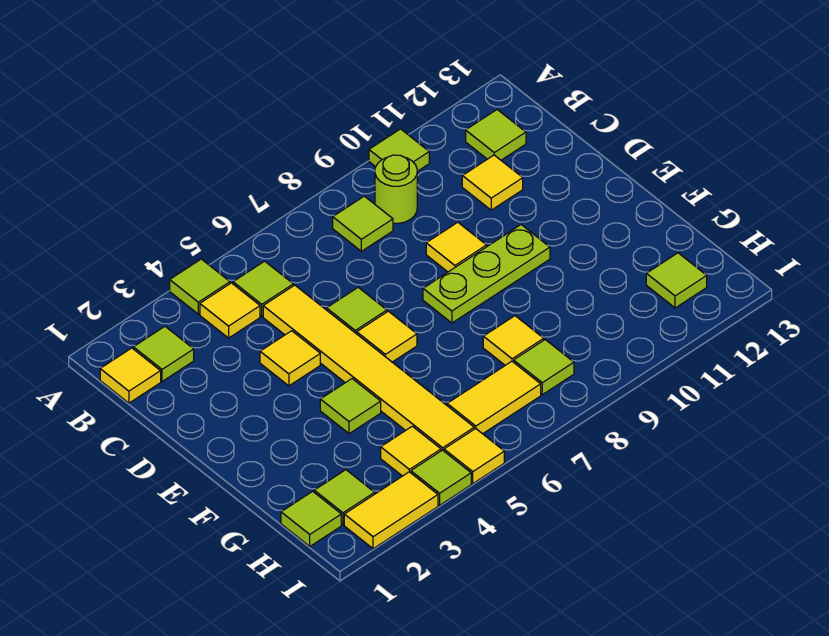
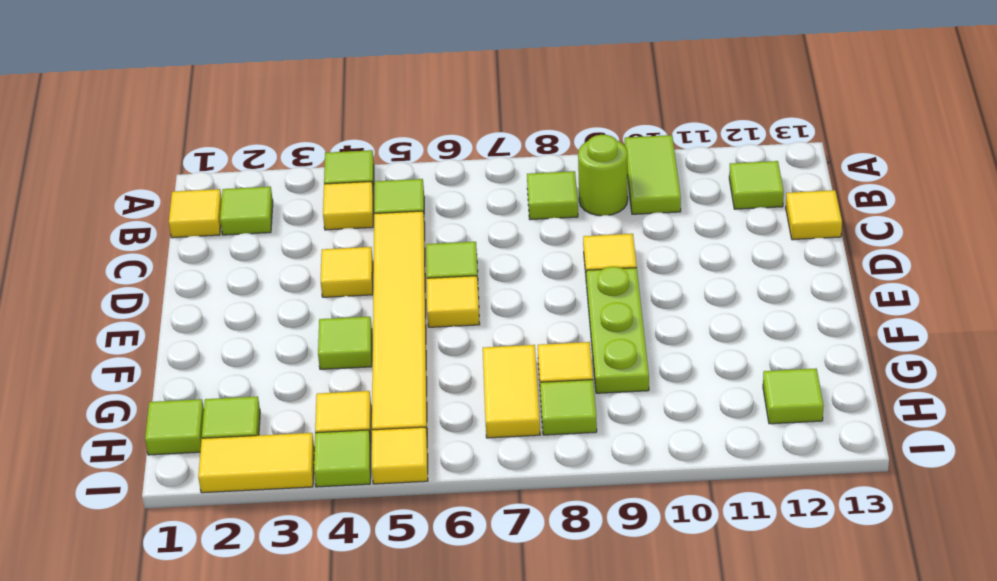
lime 1x1 tile [369,129,429,171] -> lime 1x2 tile [625,135,681,214]
yellow 1x1 tile [462,155,523,210] -> yellow 1x1 tile moved to [786,190,842,240]
lime 1x3 plate [423,225,550,323] -> lime 1x3 plate turned to [586,267,649,393]
yellow 1x2 tile [447,361,541,434] -> yellow 1x2 tile turned to [483,345,540,438]

